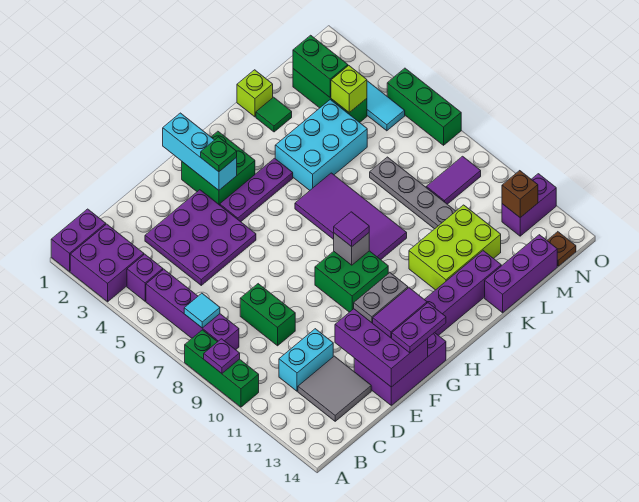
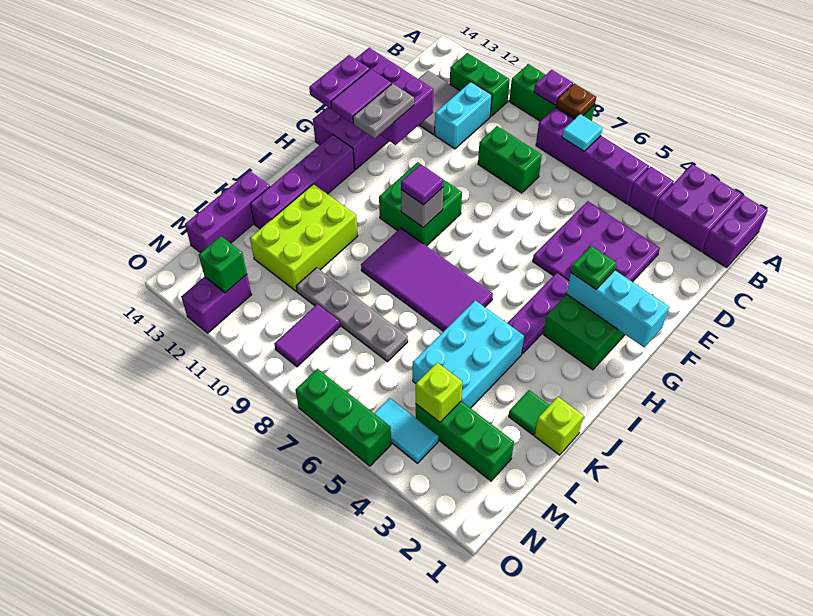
green 1x2 brick [293,35,348,97] -> green 1x2 brick moved to [450,53,510,117]
brown 1x1 brick [502,171,538,218] -> green 1x1 brick [199,236,247,293]
brown 1x1 plate [547,232,576,266] -> brown 1x1 plate moved to [557,84,596,118]

